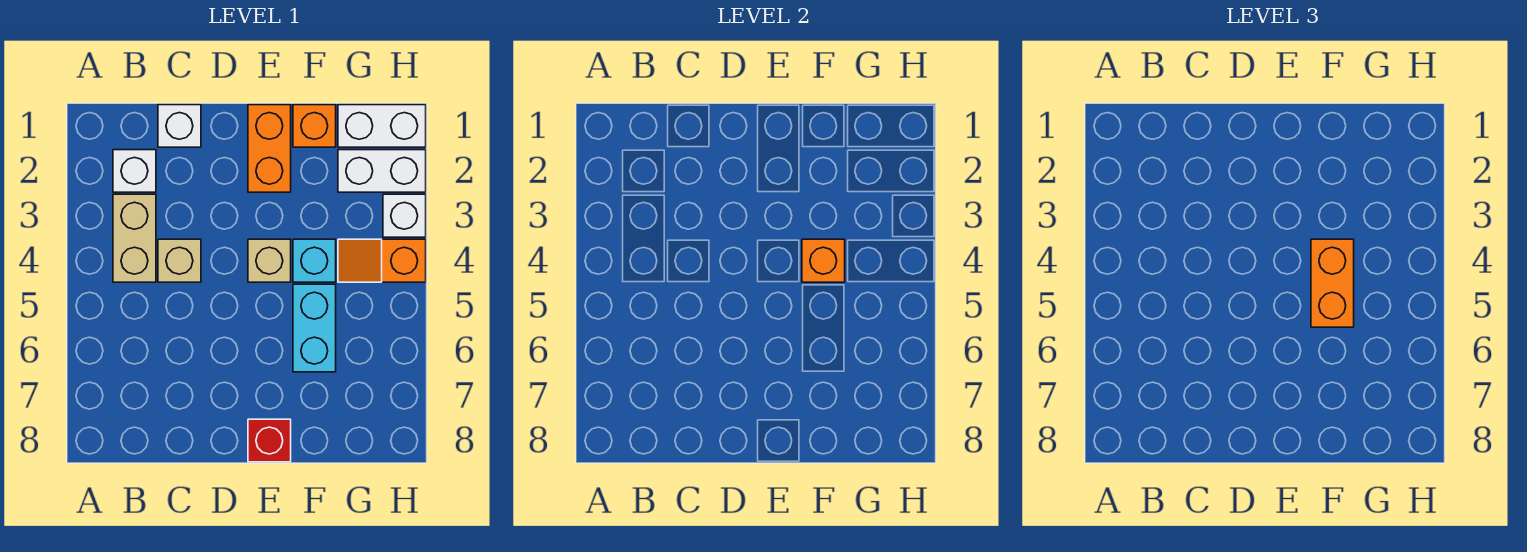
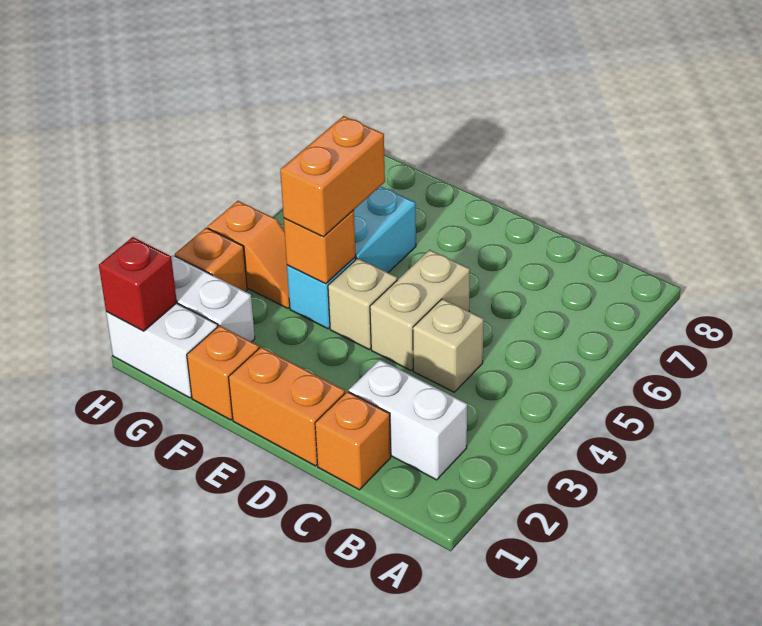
white 1x1 brick [113,150,156,192] -> white 1x2 brick [349,360,467,480]
tan 1x2 brick [113,194,156,282] -> tan 1x2 brick moved to [370,250,470,370]
white 1x1 brick [158,105,201,147] -> orange 1x1 brick [315,392,391,490]
orange 1x2 brick [248,105,291,192] -> orange 1x2 brick turned to [229,347,345,466]
red 1x1 brick [248,419,291,462] -> red 1x1 brick moved to [99,237,177,331]
white 1x1 brick [383,194,426,237] -> orange 1x1 brick [175,228,247,292]

